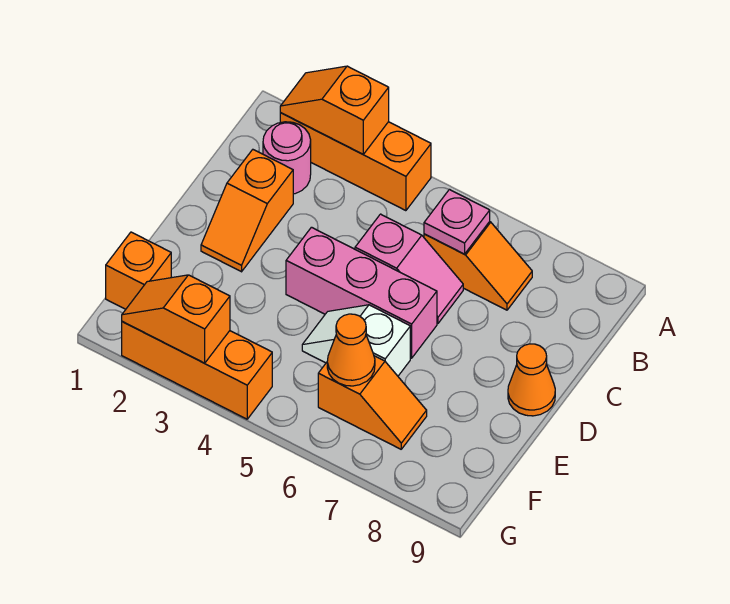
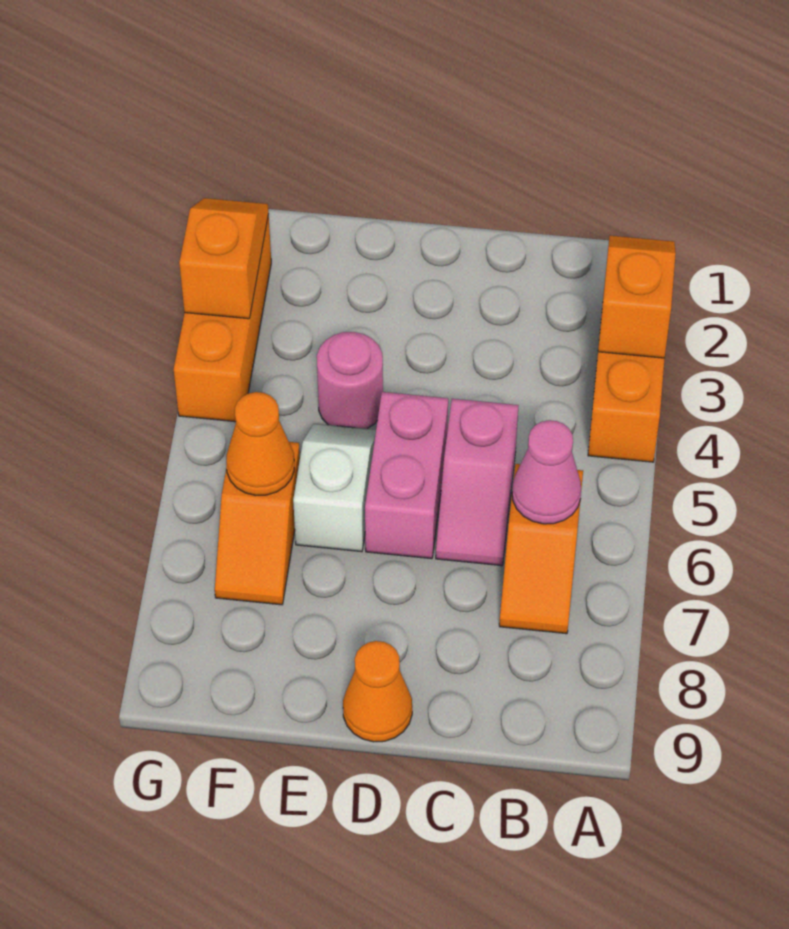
pink 1x1 round brick [263,122,311,194] -> pink 1x1 round brick moved to [317,332,383,429]
pink 1x1 plate [424,190,490,254] -> pink 1x1 cone [512,420,581,524]
orange 1x2 slope [201,150,293,272] -> none
pink 1x3 brick [286,227,437,358] -> pink 1x2 brick [365,392,448,559]
orange 1x1 brick [106,232,171,309] -> none

